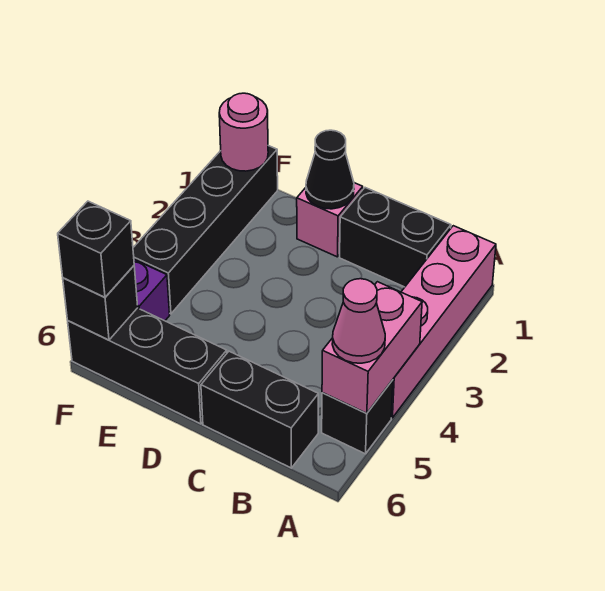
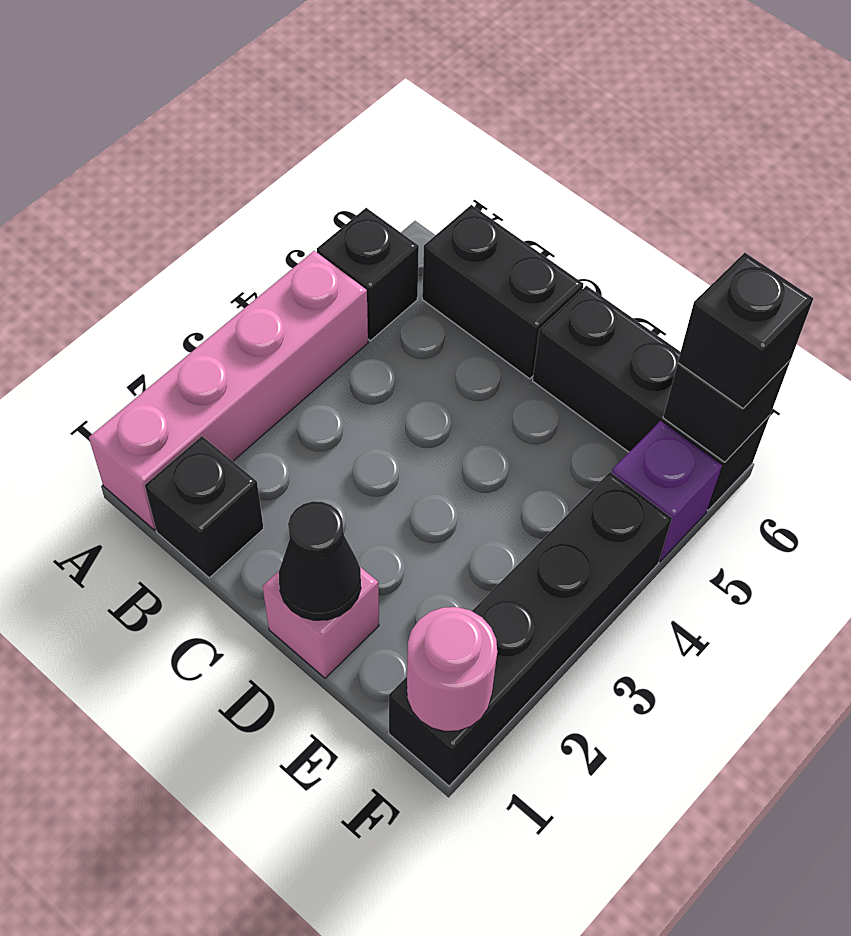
pink 1x2 brick [322,282,422,413] -> none
pink 1x1 cone [332,279,385,363] -> none
black 1x2 brick [340,188,451,287] -> black 1x1 brick [145,436,264,578]

